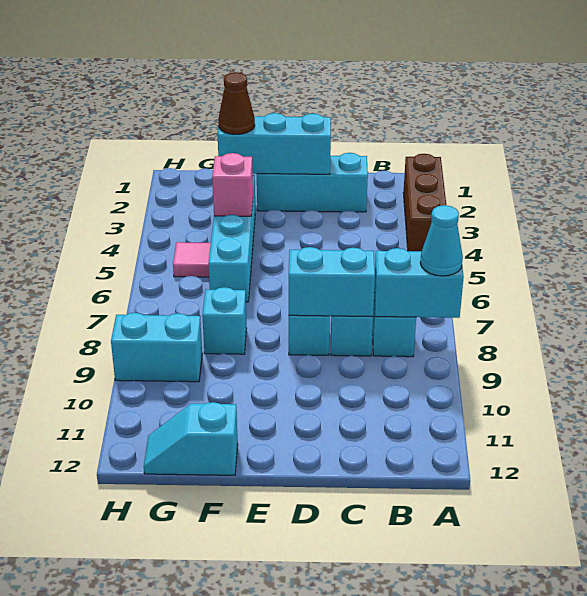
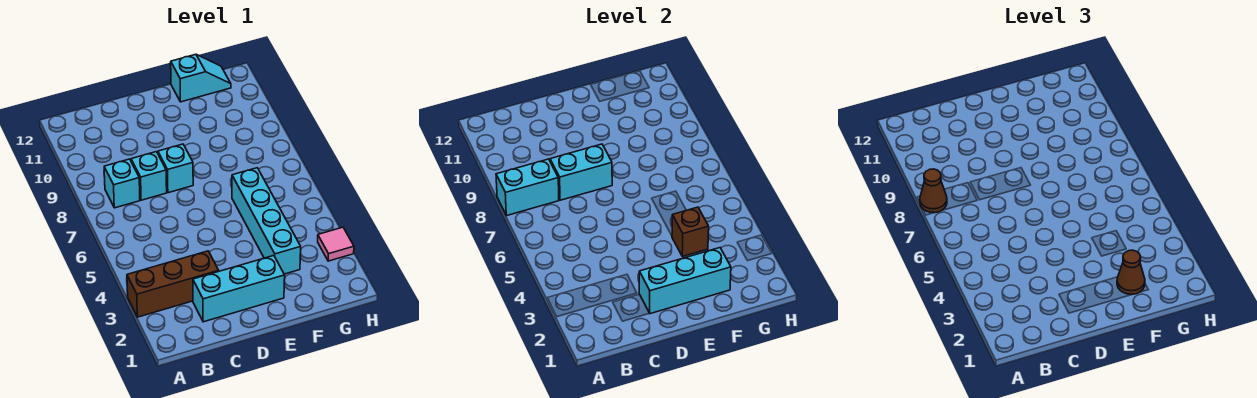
brown 1x3 brick [403,154,446,251] -> brown 1x3 brick turned to [127,251,219,317]
cyan 1x1 cone [420,205,463,276] -> brown 1x1 cone [920,169,947,213]
pink 1x1 brick [212,153,253,216] -> brown 1x1 brick [672,207,709,256]
cyan 1x1 brick [202,287,247,354] -> none
pink 1x1 tile [173,242,211,277] -> pink 1x1 tile moved to [318,227,354,261]
cyan 1x2 brick [111,313,202,382] -> none

